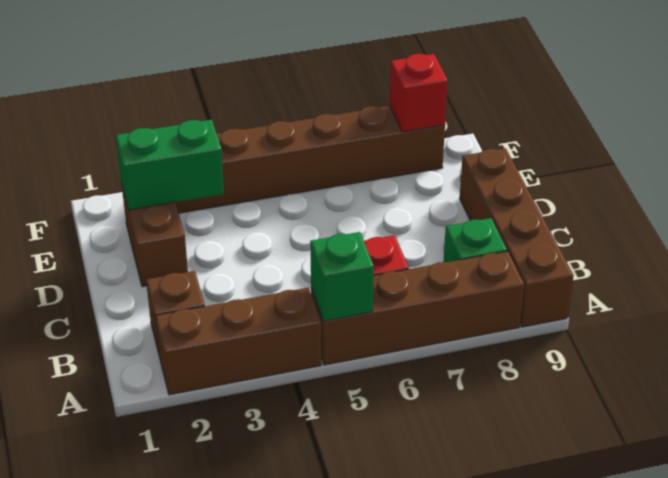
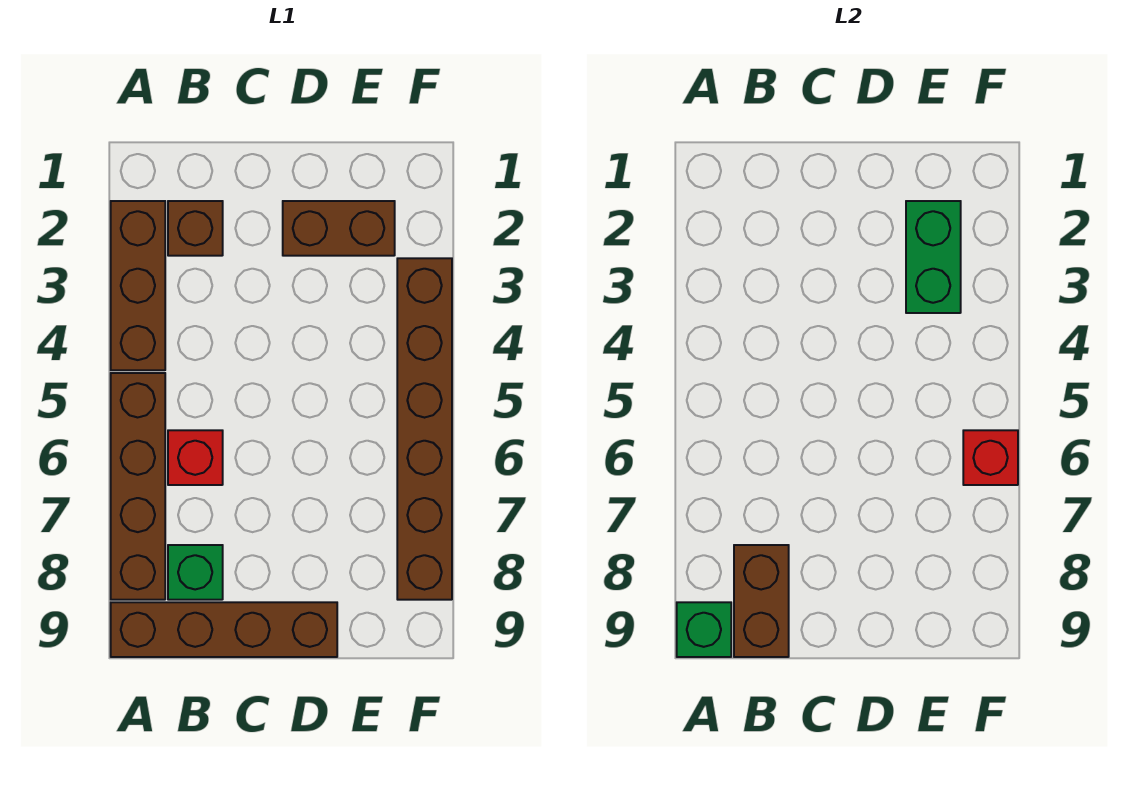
green 1x1 brick [310,232,374,321] -> green 1x1 brick moved to [677,602,731,657]
none -> brown 1x2 brick [734,545,789,657]
red 1x1 brick [390,54,448,132] -> red 1x1 brick moved to [963,430,1018,485]

